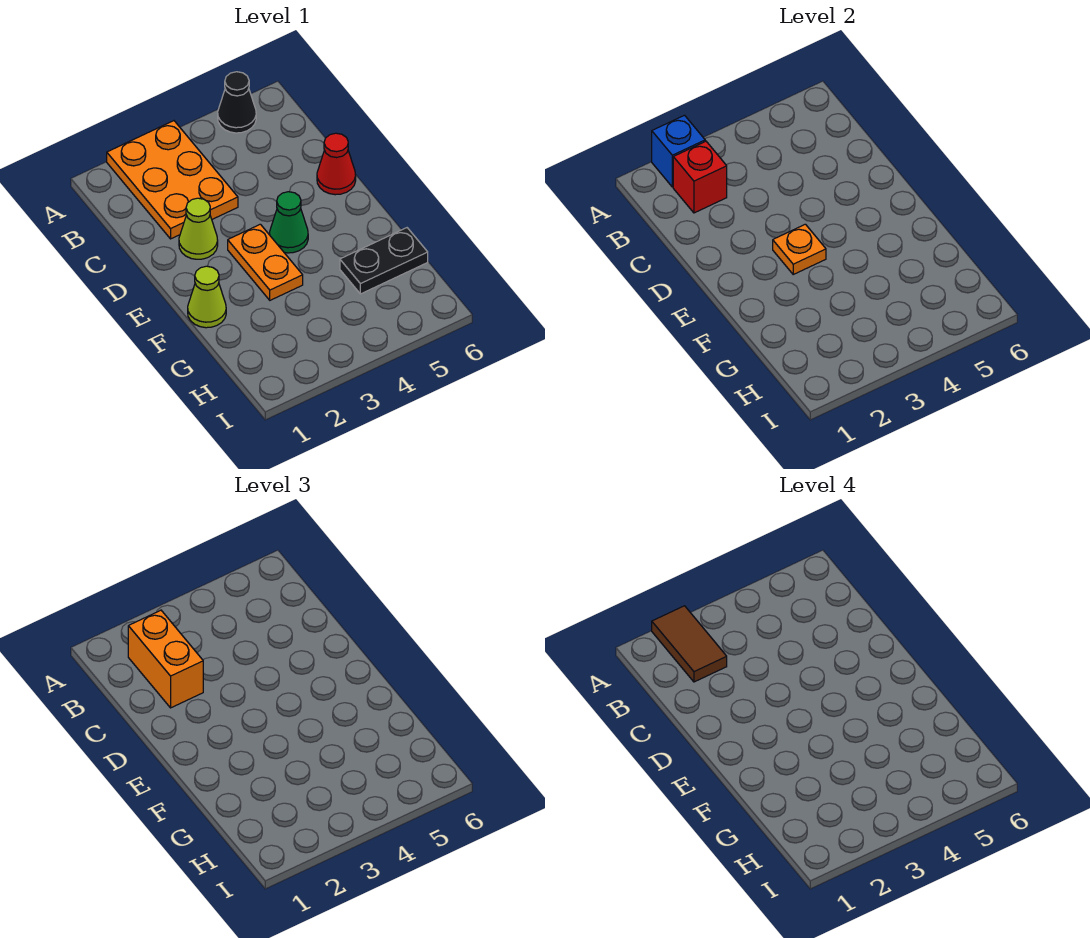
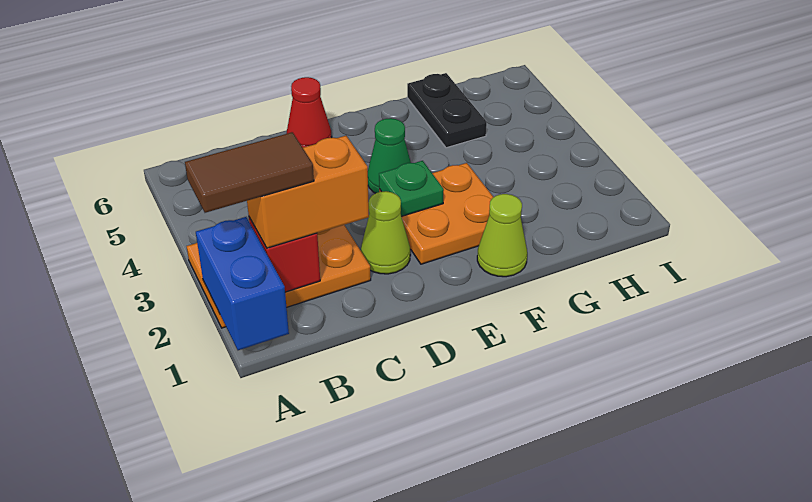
blue 1x1 brick [652,115,705,187] -> blue 1x2 brick [196,217,289,350]
black 1x1 cone [218,72,256,133] -> none
orange 1x2 plate [228,224,303,300] -> orange 2x2 plate [379,163,493,264]
orange 1x1 plate [773,224,826,274] -> green 1x1 plate [379,161,444,216]

